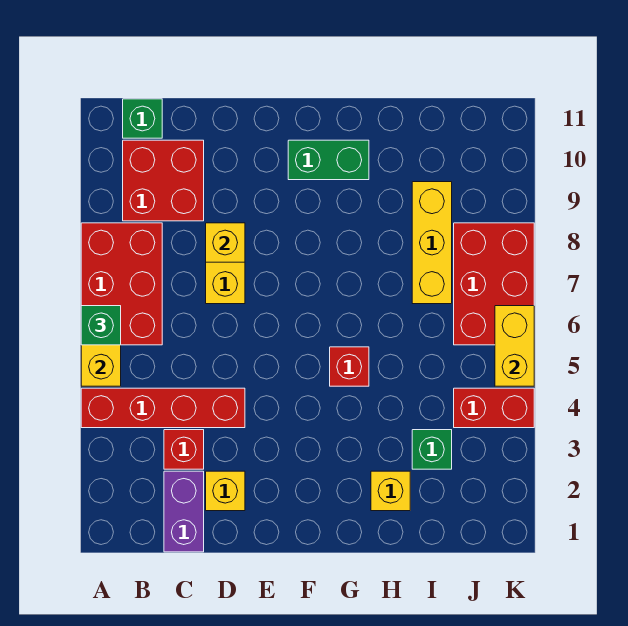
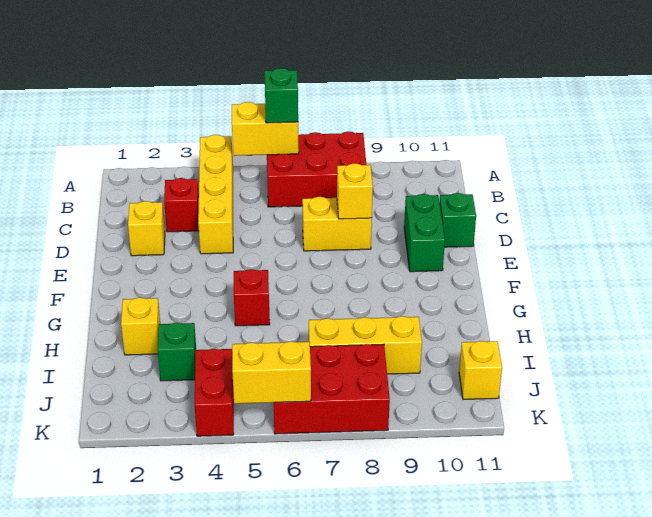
red 1x4 brick [81,388,245,428] -> yellow 1x4 brick [198,135,233,254]
red 2x2 brick [123,140,204,221] -> none
green 1x1 brick [123,99,162,138] -> green 1x1 brick moved to [439,193,476,247]
purple 1x2 brick [164,471,204,552] -> none
green 1x2 brick [288,140,369,180] -> green 1x2 brick moved to [404,194,445,272]
none -> yellow 1x1 brick [459,341,502,399]

